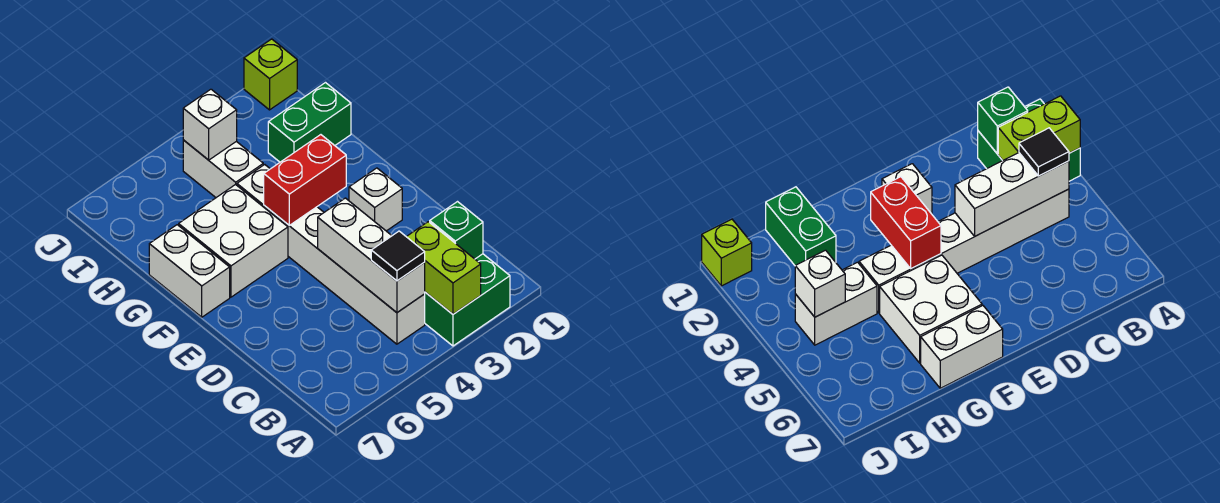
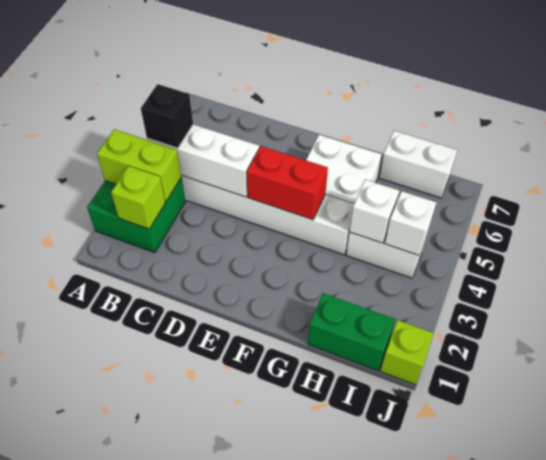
green 1x1 brick [430,202,483,259] -> lime 1x1 brick [111,166,165,229]
black 1x1 tile [371,231,425,281] -> black 1x1 brick [141,84,193,148]
white 1x1 brick [349,168,402,231] -> white 1x1 brick moved to [350,179,399,243]
red 1x2 brick [264,135,346,225] -> red 1x2 brick turned to [247,146,328,220]
white 1x2 brick [149,225,230,317] -> white 1x2 brick moved to [379,131,457,198]
green 1x2 brick [268,83,351,162] -> green 1x2 brick turned to [308,293,395,371]

